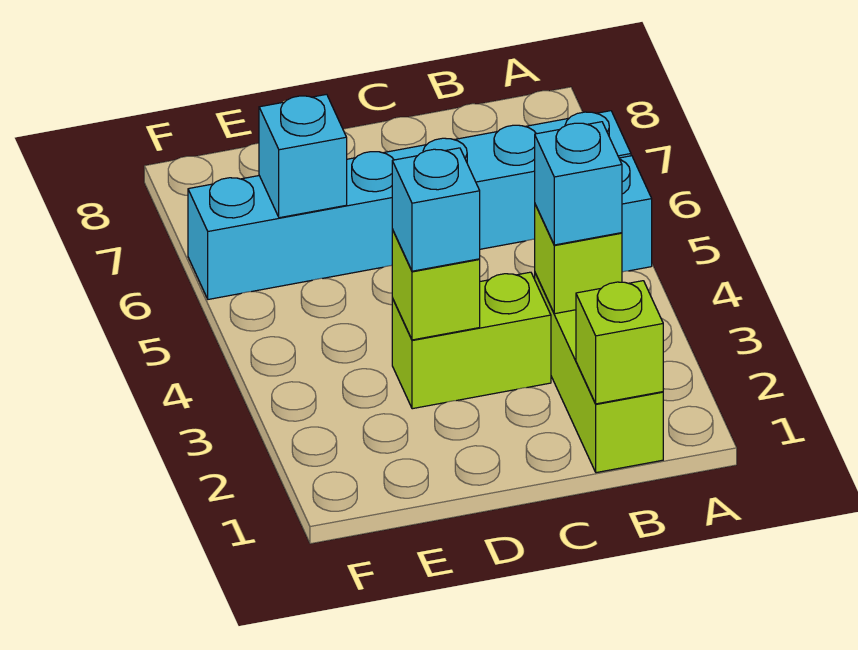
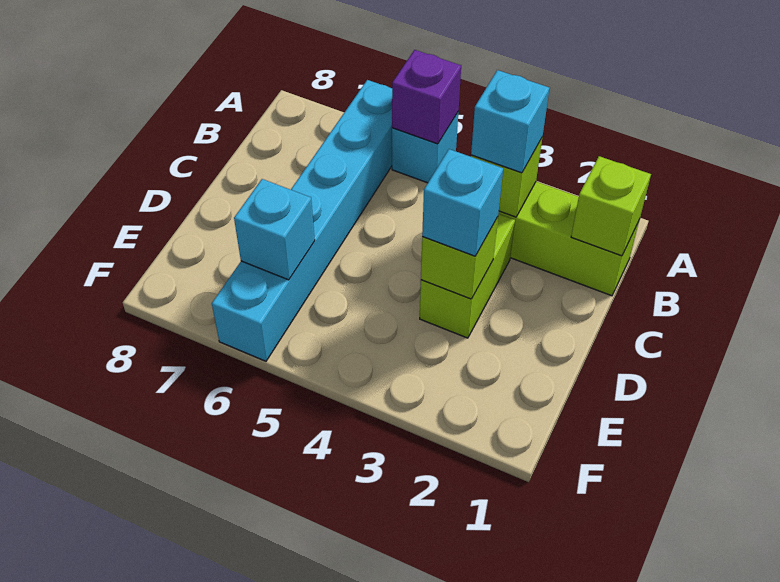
none -> purple 1x1 brick [392,50,461,144]

